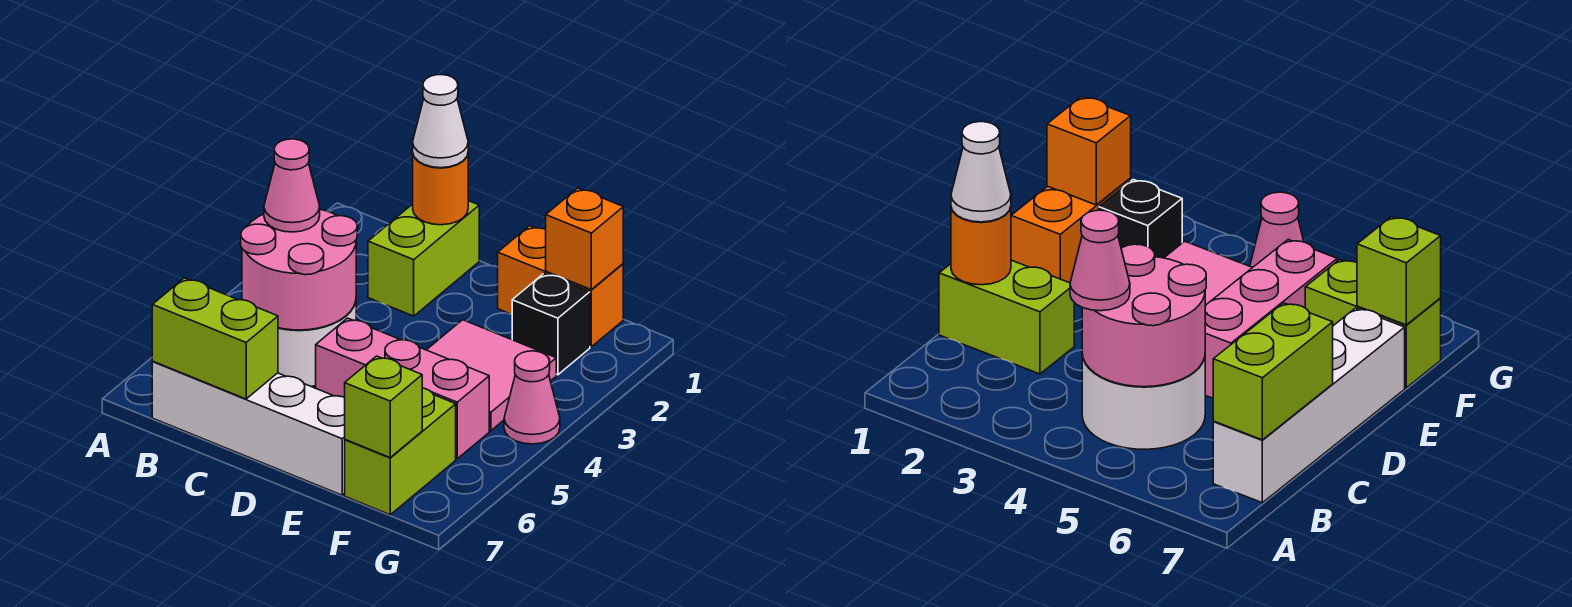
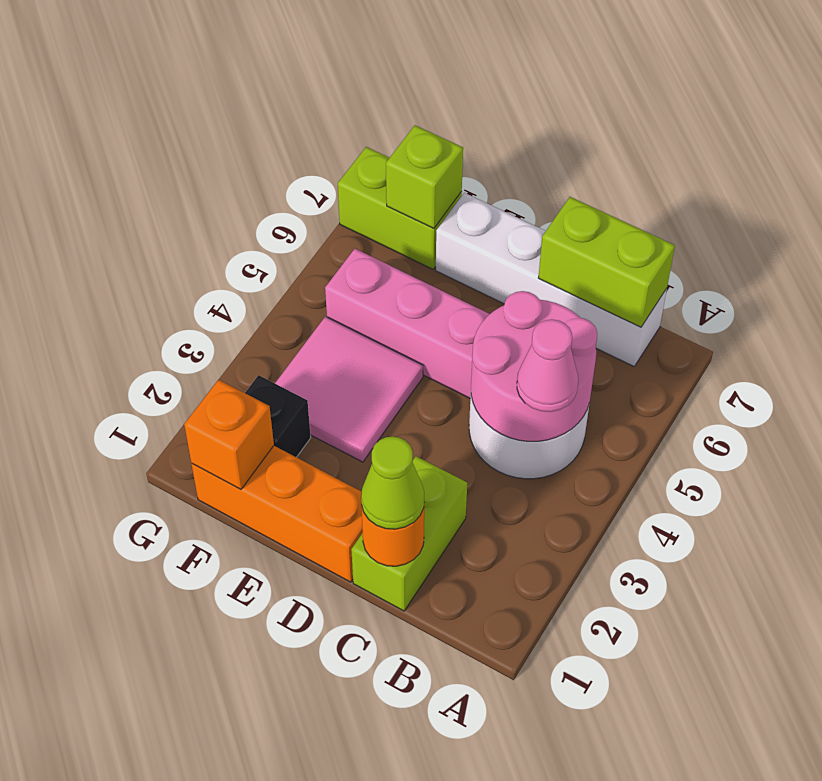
white 1x1 cone [413,75,468,168] -> lime 1x1 cone [361,436,424,529]
orange 1x2 brick [498,226,623,347] -> orange 1x3 brick [192,446,363,582]
lime 1x2 brick [345,388,456,515] -> lime 1x2 brick turned to [338,147,462,269]
pink 1x1 cone [504,351,560,444] -> none

